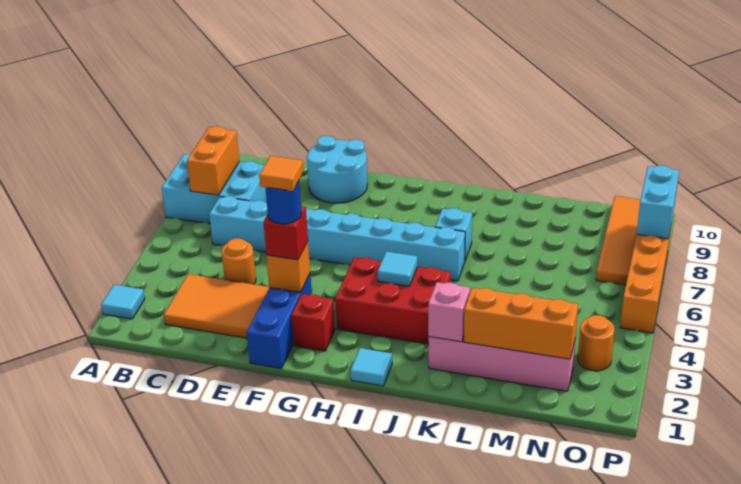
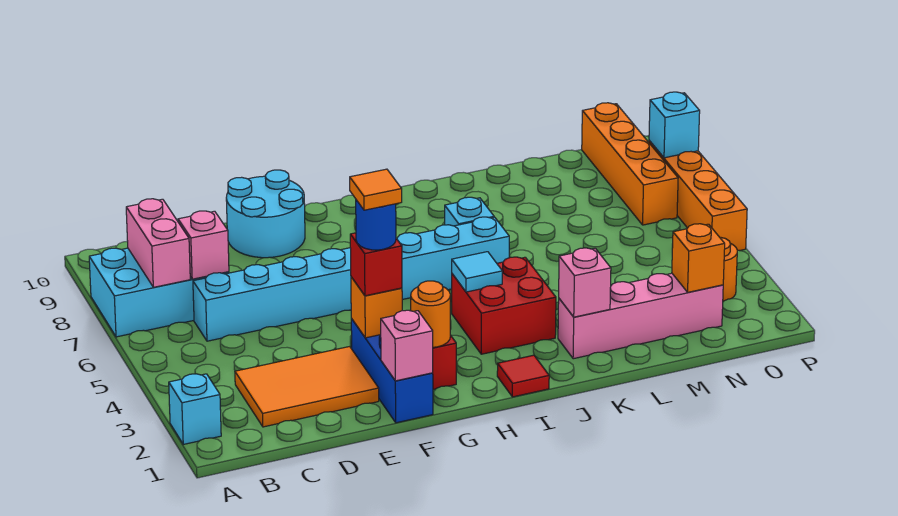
cyan 1x1 tile [101,285,145,319] -> cyan 1x1 brick [169,374,221,444]
orange 1x2 brick [187,126,239,195] -> pink 1x2 brick [126,199,190,287]
none -> pink 1x1 brick [178,211,229,279]
orange 1x1 round brick [221,238,256,284] -> orange 1x1 round brick moved to [411,281,450,347]
none -> pink 1x1 brick [381,310,433,381]
red 2x3 brick [335,257,451,344] -> red 2x2 brick [452,257,556,354]
cyan 1x1 tile [350,348,392,386] -> red 1x1 tile [497,355,549,397]
orange 1x3 brick [464,288,578,359] -> orange 1x1 brick [672,224,725,292]
orange 1x4 tile [596,196,641,285] -> orange 1x4 brick [582,103,678,225]
cyan 1x2 brick [637,166,679,239] -> cyan 1x1 brick [649,92,700,158]

